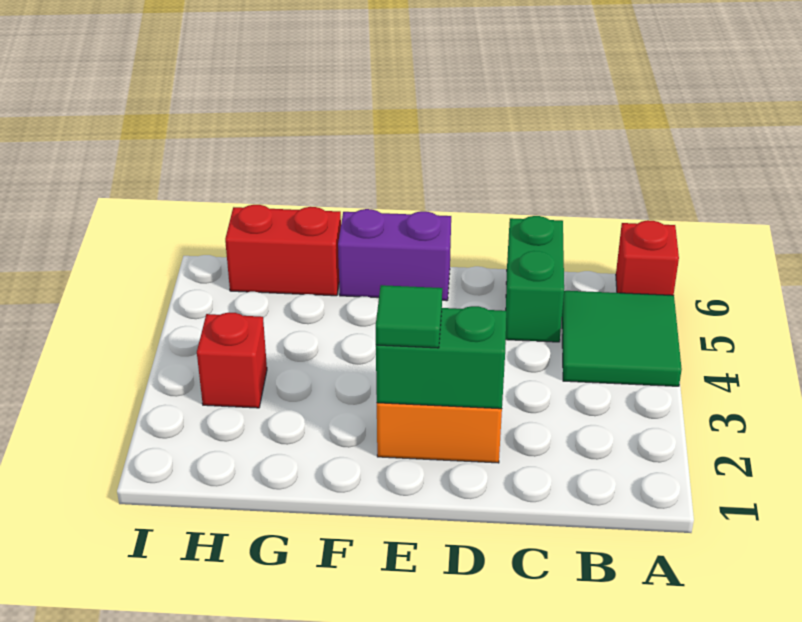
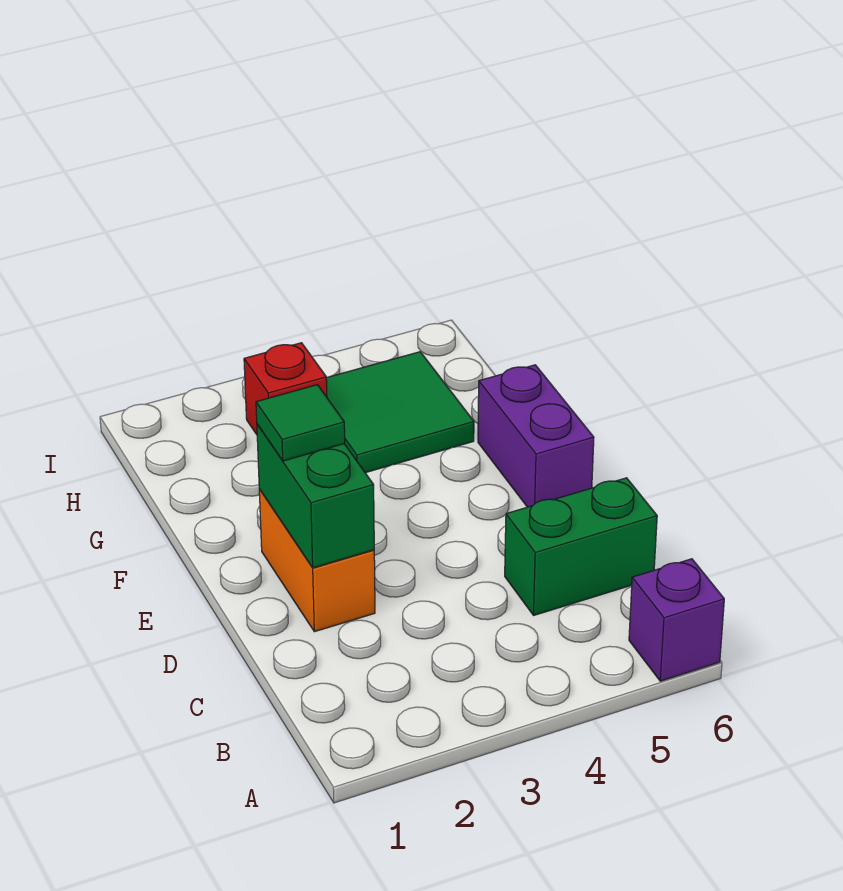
green 2x2 tile [562,291,682,386] -> green 2x2 tile moved to [326,352,474,473]
red 1x1 brick [616,220,679,295] -> purple 1x1 brick [629,559,724,681]
red 1x2 brick [225,205,341,296] -> none

